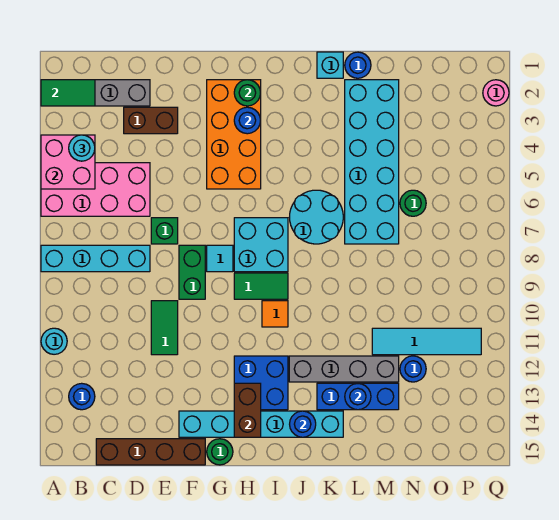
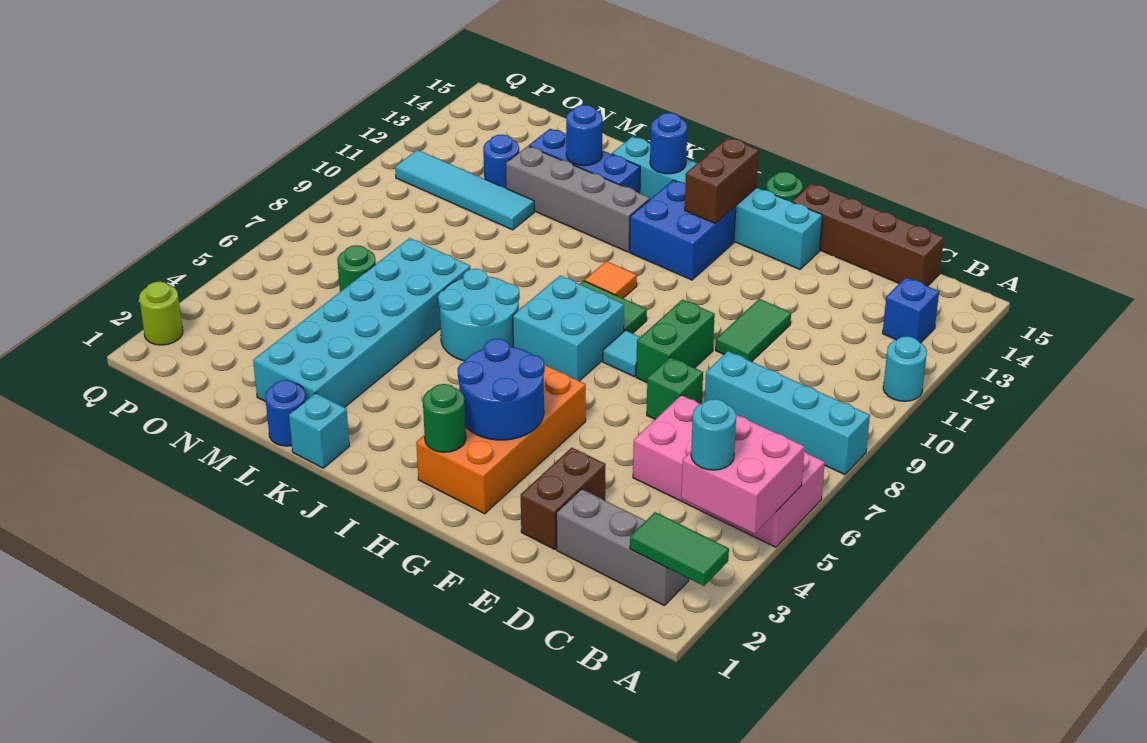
blue 1x1 round brick [69,383,95,410] -> blue 1x1 brick [883,277,939,343]
brown 1x2 brick [124,107,178,134] -> brown 1x2 brick turned to [521,448,606,550]
blue 1x1 round brick [234,107,261,134] -> blue 2x2 round brick [457,339,545,440]
pink 1x1 round brick [483,80,509,106] -> lime 1x1 round brick [139,281,183,345]

